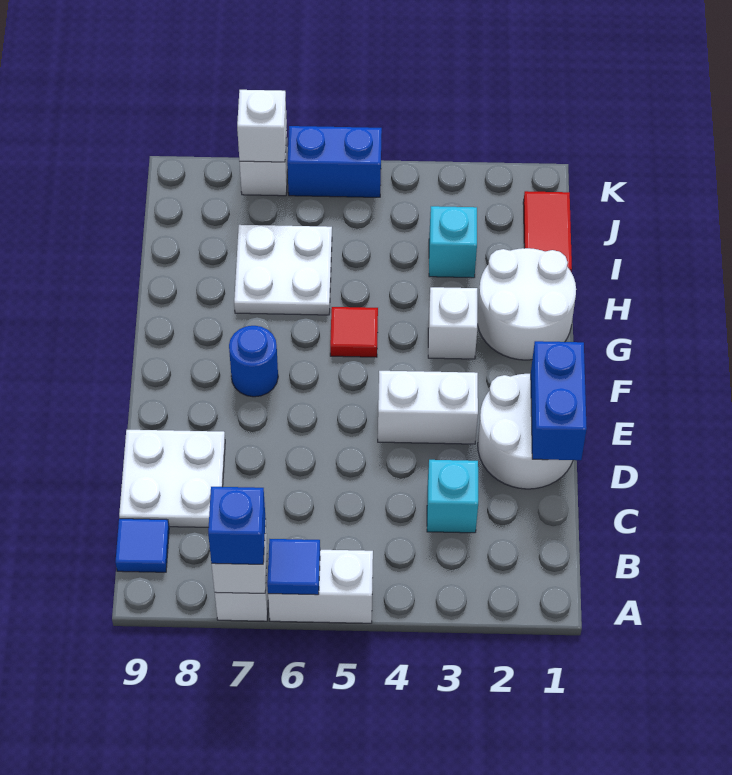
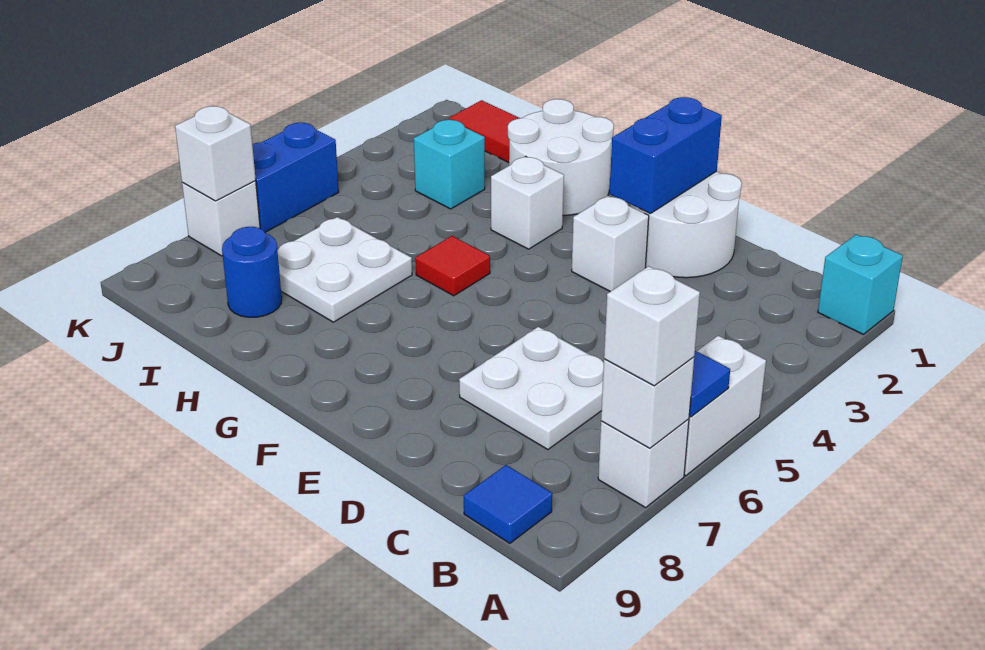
blue 1x1 brick [208,487,266,564] -> white 1x1 brick [604,266,700,386]
cyan 1x1 brick [427,460,478,533] -> cyan 1x1 brick moved to [818,234,903,334]
white 2x2 plate [119,430,225,527] -> white 2x2 plate moved to [459,327,604,450]
blue 1x2 brick [531,341,587,460] -> blue 1x2 brick turned to [609,97,722,214]
white 1x2 brick [378,371,478,444] -> white 1x1 brick [572,196,649,292]
blue 1x1 round brick [229,326,278,397] -> blue 1x1 round brick moved to [222,227,282,317]

